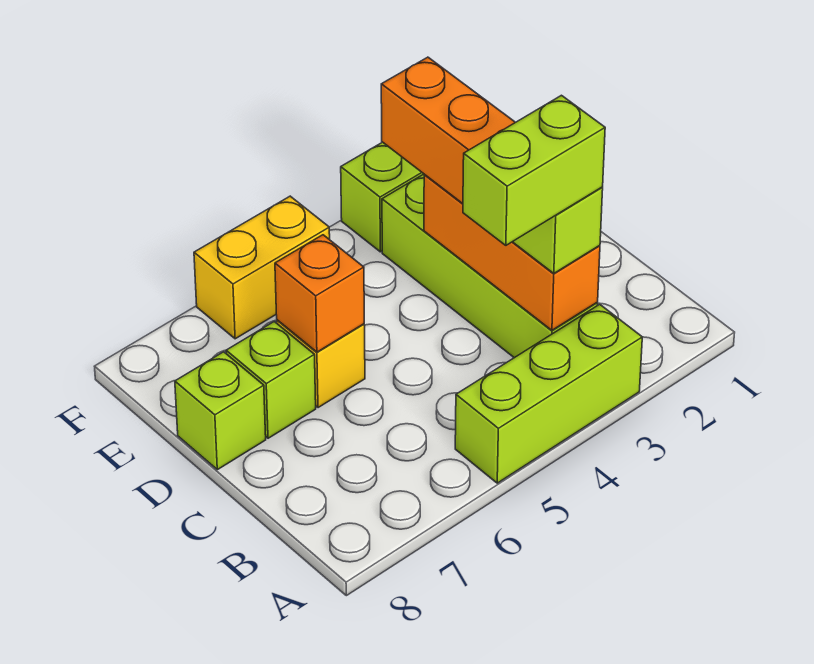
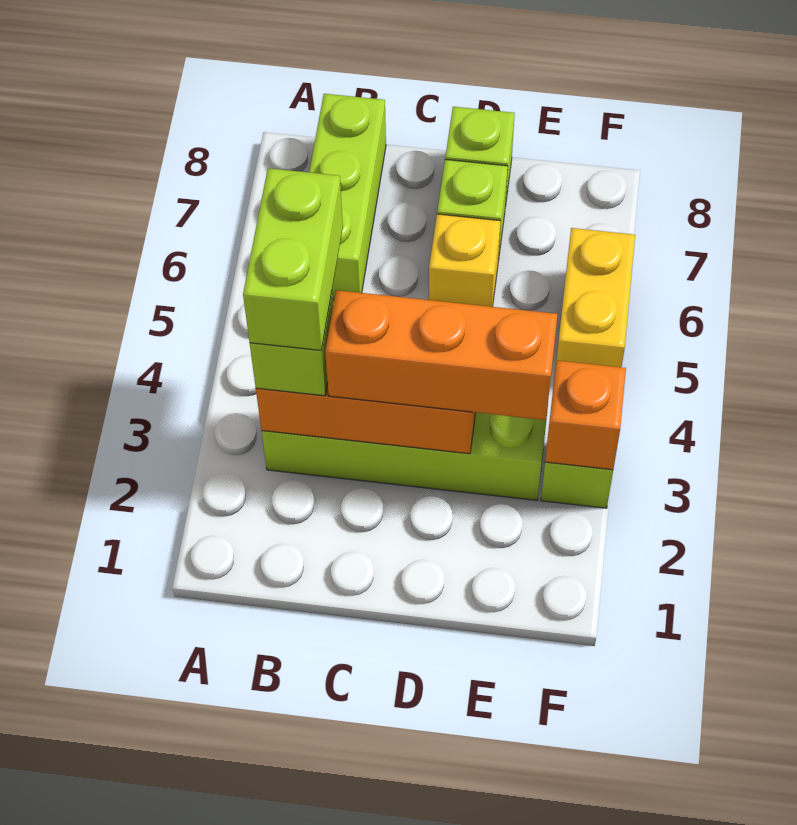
lime 1x3 brick [455,304,642,483] -> lime 1x3 brick moved to [309,94,386,300]
orange 1x1 brick [275,235,364,352] -> orange 1x1 brick moved to [545,360,626,470]

